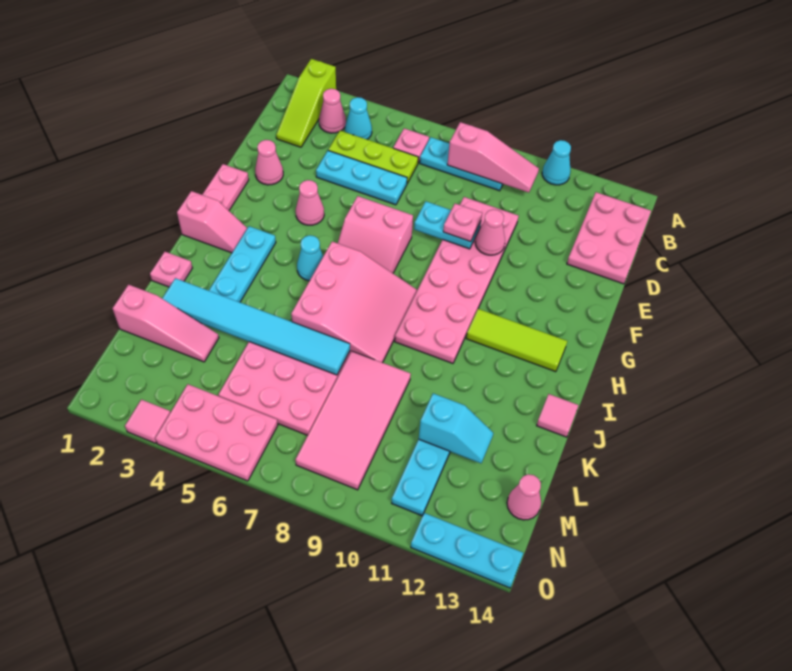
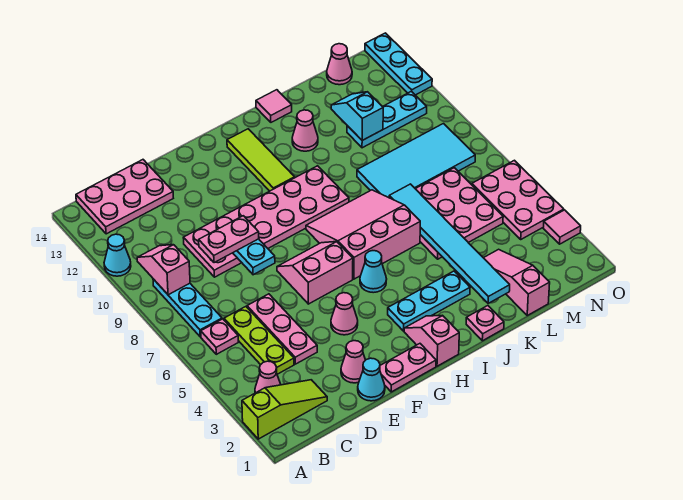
cyan 1x1 cone [345,97,372,139] -> cyan 1x1 cone moved to [358,358,385,401]
pink 1x3 slope [447,122,539,193] -> pink 1x2 slope [137,245,190,295]
cyan 1x3 plate [316,151,407,205] -> pink 1x3 plate [247,294,317,364]
pink 1x1 plate [443,204,482,242] -> pink 1x2 plate [199,216,259,263]
pink 1x1 cone [475,210,505,255] -> pink 1x1 cone moved to [292,110,318,151]
pink 2x2 slope [338,196,413,273] -> pink 2x2 slope turned to [277,242,353,304]
pink 2x4 tile [296,351,411,490] -> cyan 2x4 tile [357,124,475,198]

